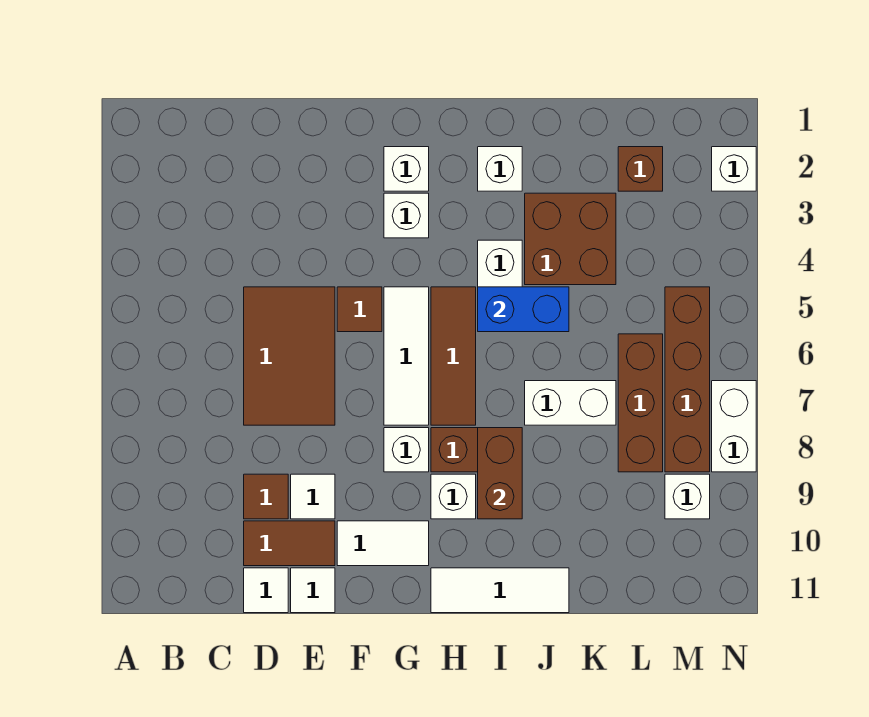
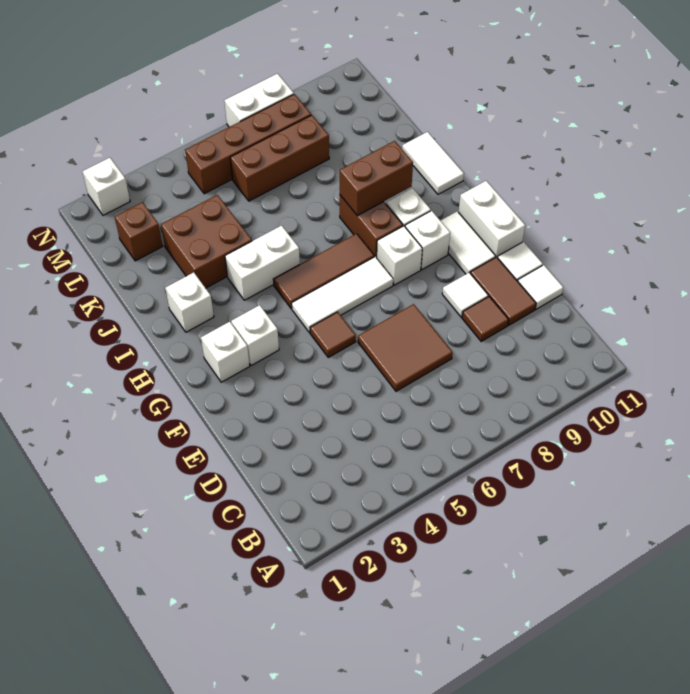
brown 2x3 tile [244,287,335,425] -> brown 2x2 tile [358,304,453,391]
white 1x3 tile [431,568,569,613] -> white 1x2 tile [402,132,464,194]
blue 1x2 brick [478,287,569,332] -> none
white 1x2 brick [525,381,616,425] -> white 1x2 brick moved to [459,181,525,258]
white 1x1 brick [665,474,710,519] -> white 1x1 brick moved to [405,211,450,269]

